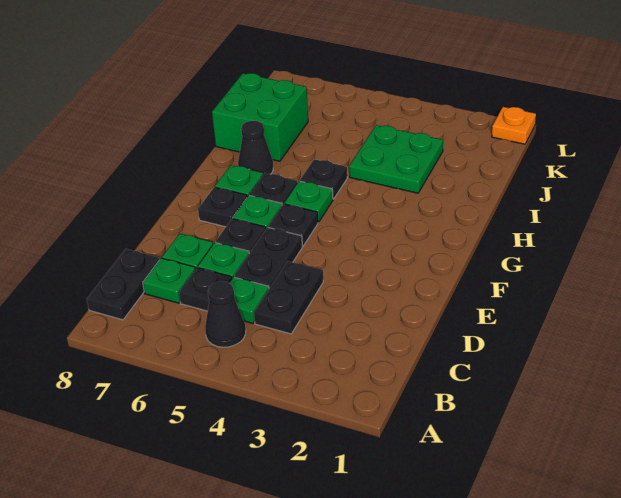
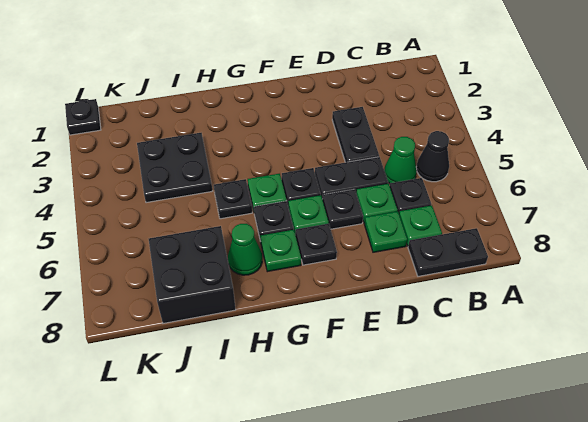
black 1x2 plate [254,261,323,334] -> black 1x2 plate turned to [332,107,379,162]
green 1x1 plate [230,277,269,323] -> green 1x1 cone [384,137,417,184]
black 1x1 cone [238,121,273,175] -> green 1x1 cone [228,224,262,275]
green 2x2 plate [349,125,443,193] -> black 2x2 plate [137,133,212,203]
green 2x2 brick [212,73,308,161] -> black 2x2 brick [149,226,236,323]
orange 1x1 plate [492,107,536,144] -> black 1x1 plate [65,99,101,135]

